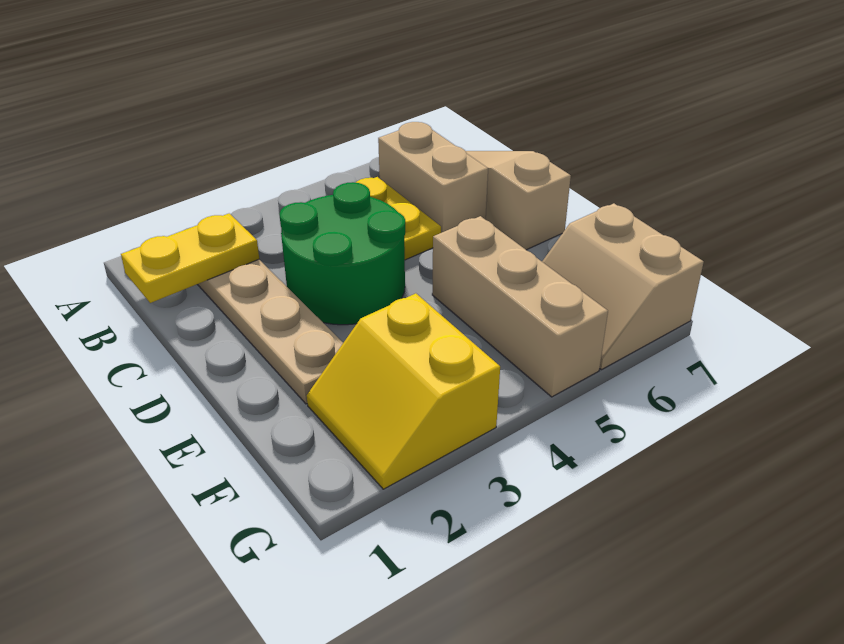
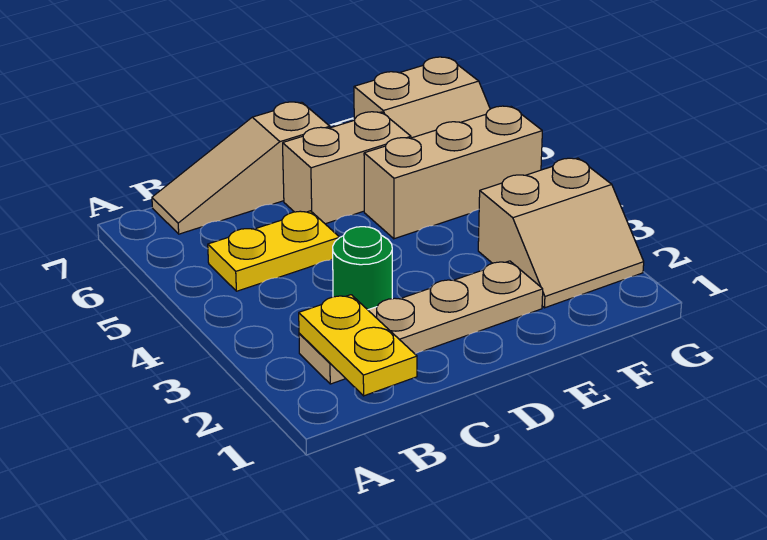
tan 1x2 brick [378,122,488,233] -> tan 1x2 brick moved to [283,112,411,224]
green 2x2 round brick [279,182,405,325] -> green 1x1 round brick [333,227,392,310]
yellow 2x2 slope [307,293,500,489] -> tan 2x2 slope [478,158,644,308]

